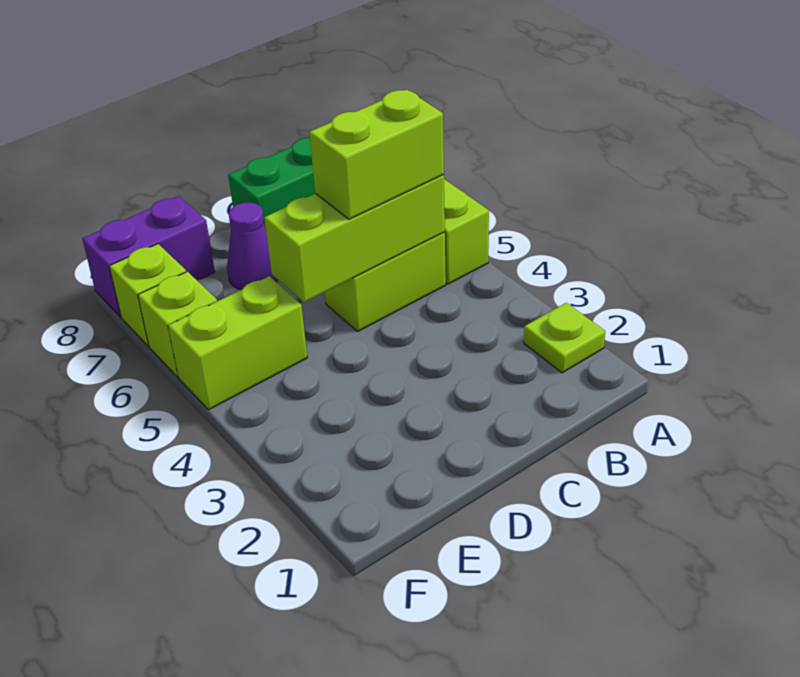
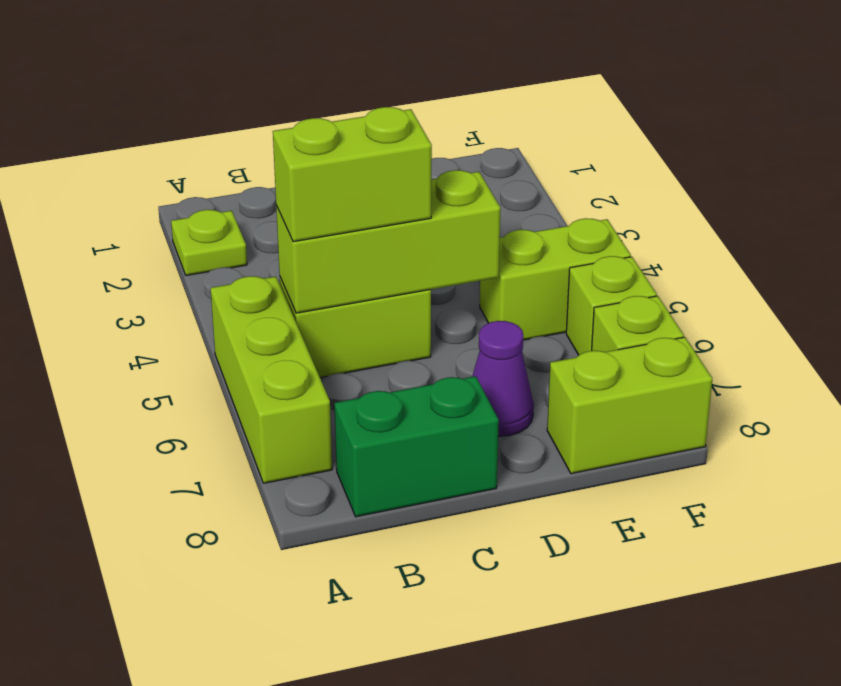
purple 1x2 brick [82,196,215,317] -> lime 1x2 brick [547,337,712,474]

